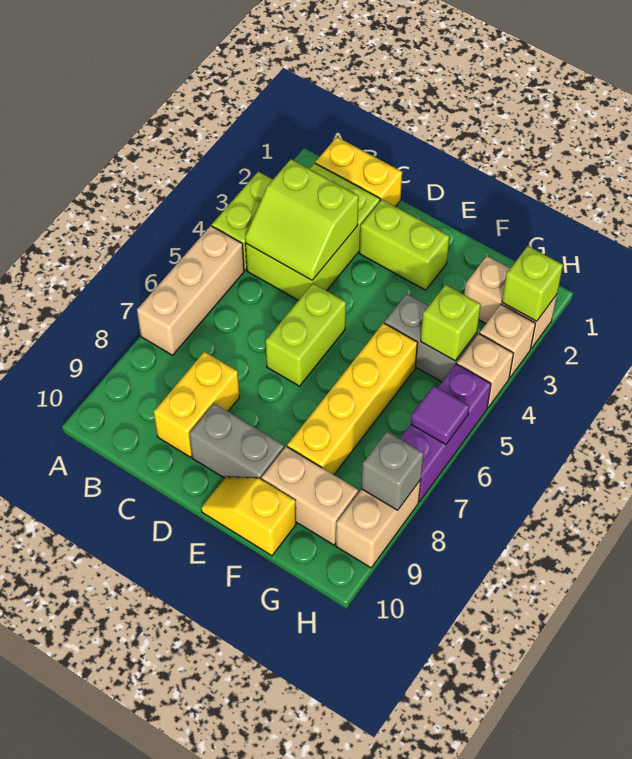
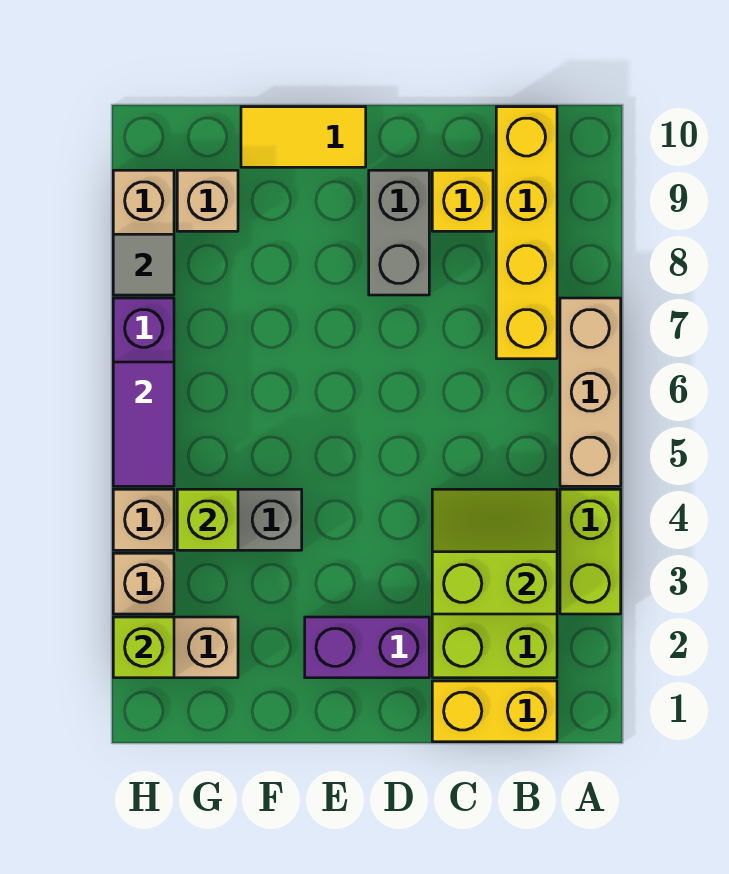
yellow 1x2 brick [154,352,240,457] -> yellow 1x1 brick [432,170,493,231]
lime 1x2 brick [359,200,449,290] -> purple 1x2 brick [305,617,429,678]
lime 1x2 brick [266,283,346,386] -> none
grey 1x2 brick [189,403,284,479] -> grey 1x2 brick turned to [369,170,429,295]
yellow 1x2 slope [201,477,296,556] -> yellow 1x2 tile [241,107,366,167]
yellow 1x4 brick [287,323,418,475] -> yellow 1x4 brick moved to [496,107,557,359]
tan 1x2 brick [262,447,358,545] -> tan 1x1 brick [177,170,238,231]
purple 1x1 tile [410,386,469,444] -> purple 1x2 tile [113,362,174,486]
grey 1x1 brick [362,432,424,510] -> grey 1x1 tile [113,234,174,295]

